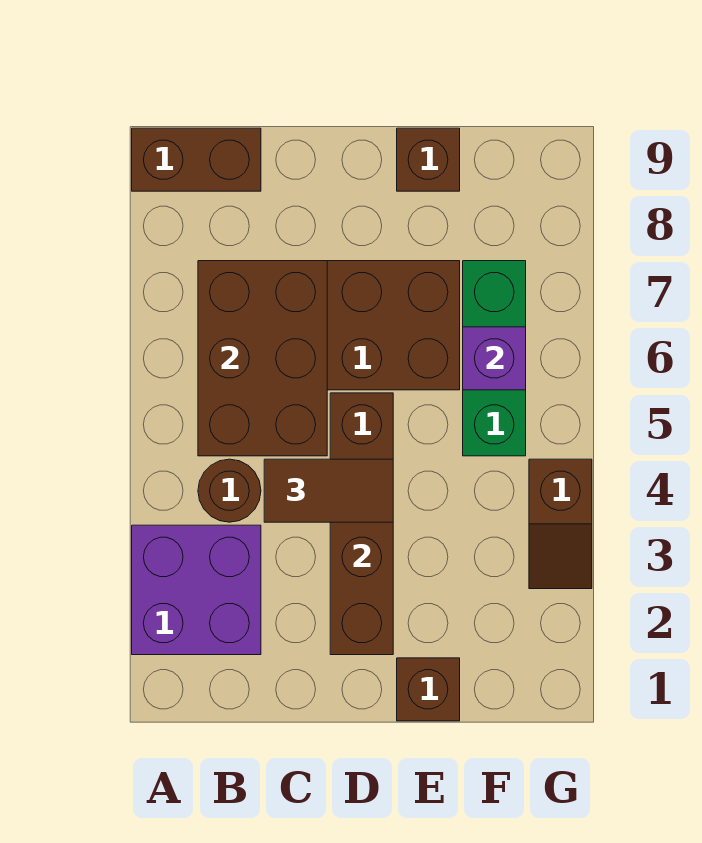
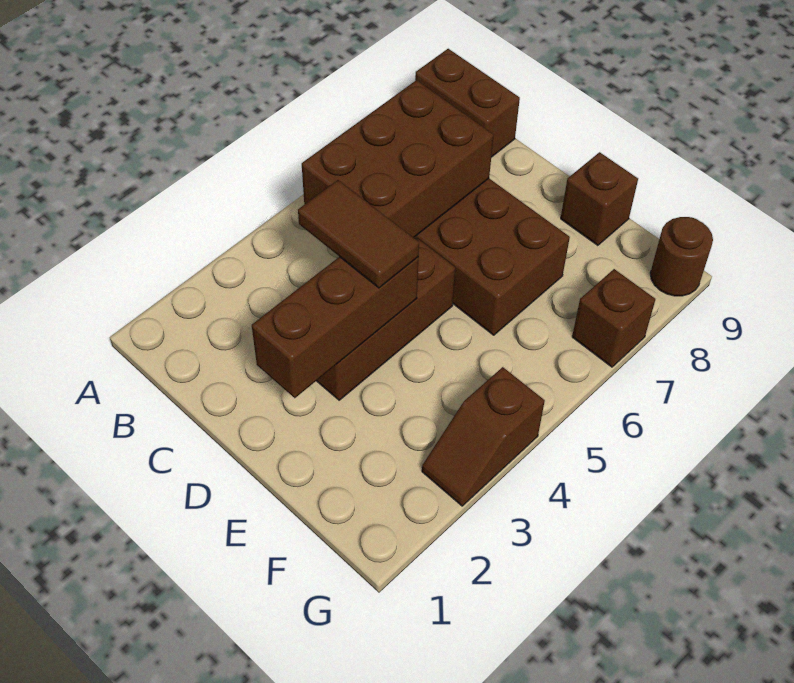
purple 2x2 brick [132,525,261,655] -> none
brown 1x1 round brick [198,459,261,522] -> brown 1x1 round brick moved to [650,217,713,296]
brown 1x1 brick [397,658,460,721] -> brown 1x1 brick moved to [572,269,655,367]
green 1x3 brick [463,261,526,456] -> none
purple 1x1 brick [463,327,526,390] -> none

